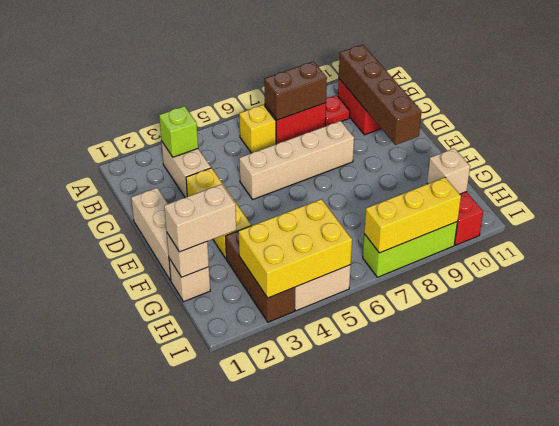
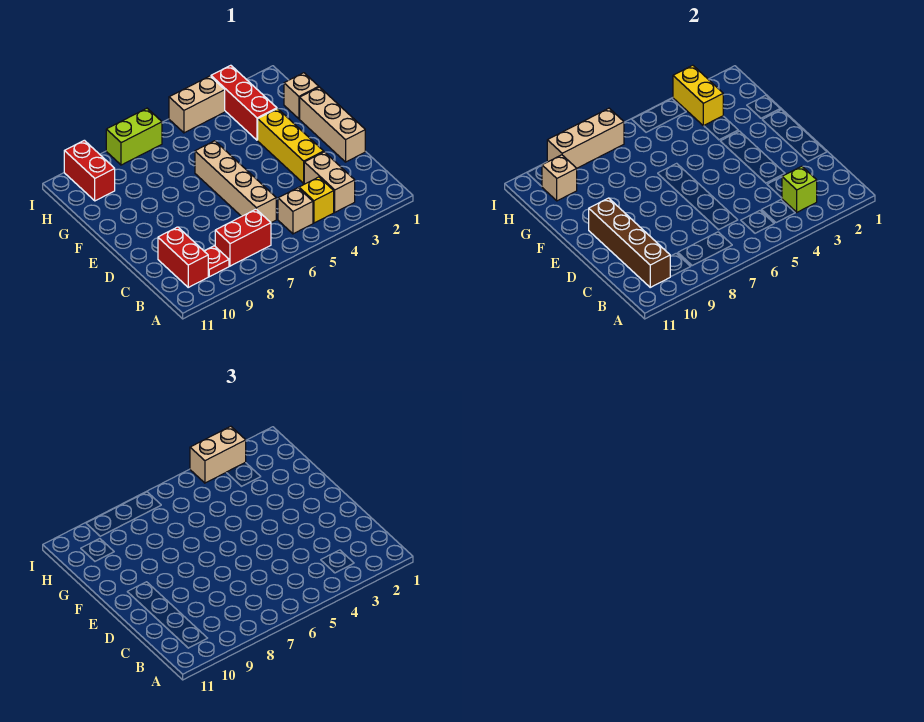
yellow 1x1 brick [239,105,276,153] -> yellow 1x1 brick moved to [299,177,334,223]
brown 1x2 brick [264,61,327,120] -> none
tan 1x4 brick [239,121,354,199] -> tan 1x4 brick turned to [195,141,276,223]
tan 1x1 brick [167,233,209,277] -> tan 1x1 brick moved to [278,188,313,234]
tan 1x2 brick [164,184,236,252] -> tan 1x2 brick moved to [190,426,246,483]
brown 1x3 brick [225,231,295,322] -> red 1x3 brick [211,65,277,140]
yellow 2x3 brick [239,199,352,298] -> yellow 1x2 brick [673,65,723,126]
lime 1x3 brick [363,222,457,277] -> lime 1x2 brick [106,108,162,165]
yellow 1x3 brick [364,177,461,253] -> tan 1x3 brick [547,108,624,168]

